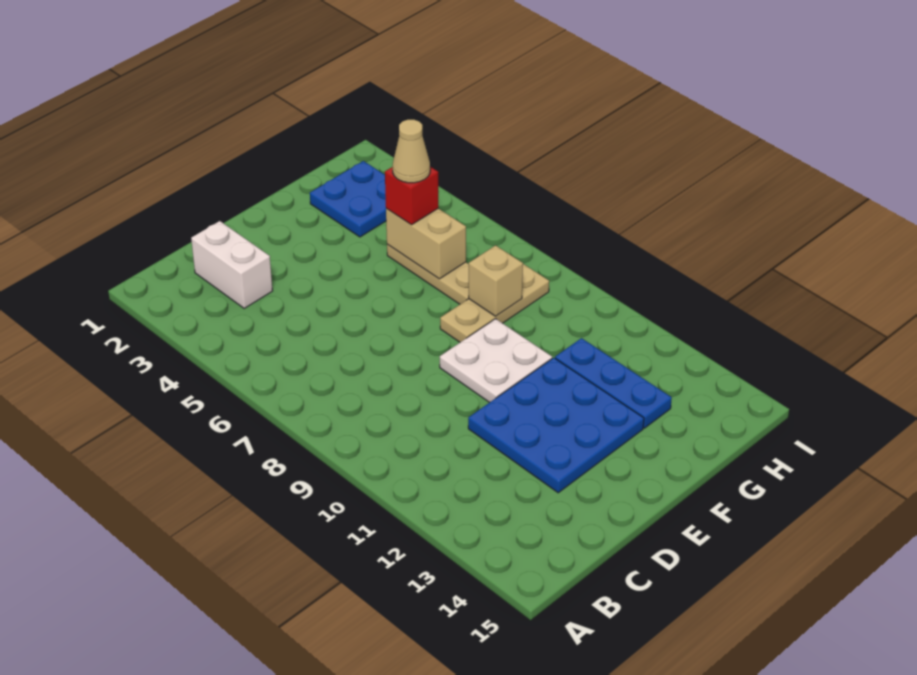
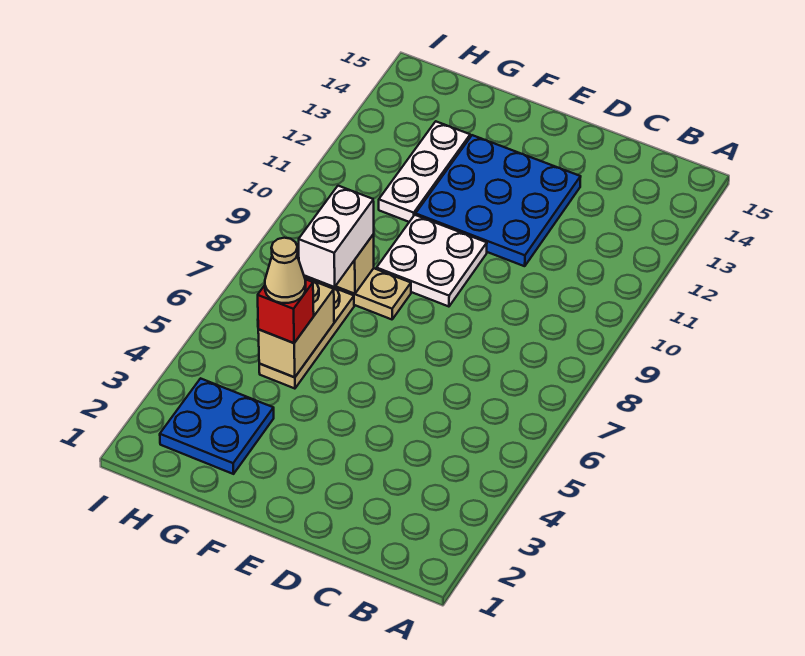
white 1x2 brick [191,221,273,308] -> white 1x2 brick moved to [299,186,374,287]
blue 1x3 plate [555,338,672,428] -> white 1x3 plate [379,121,470,222]

